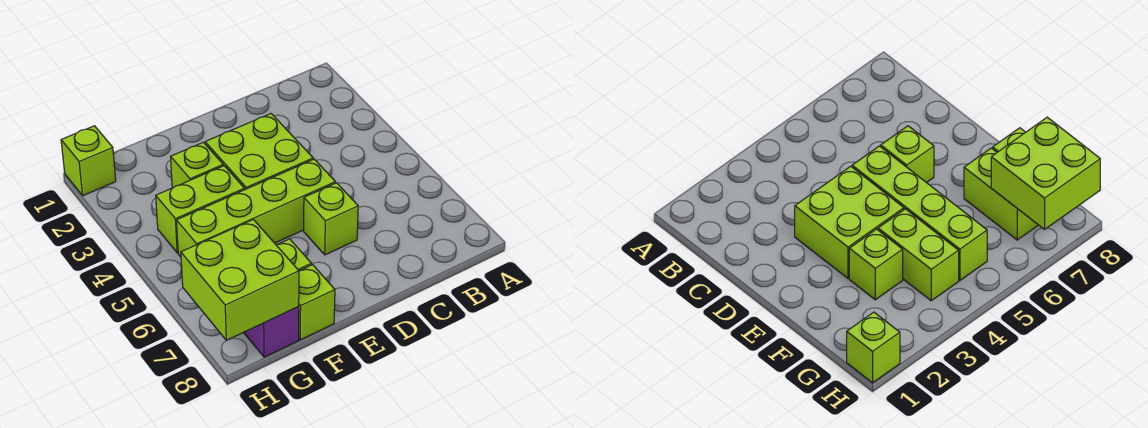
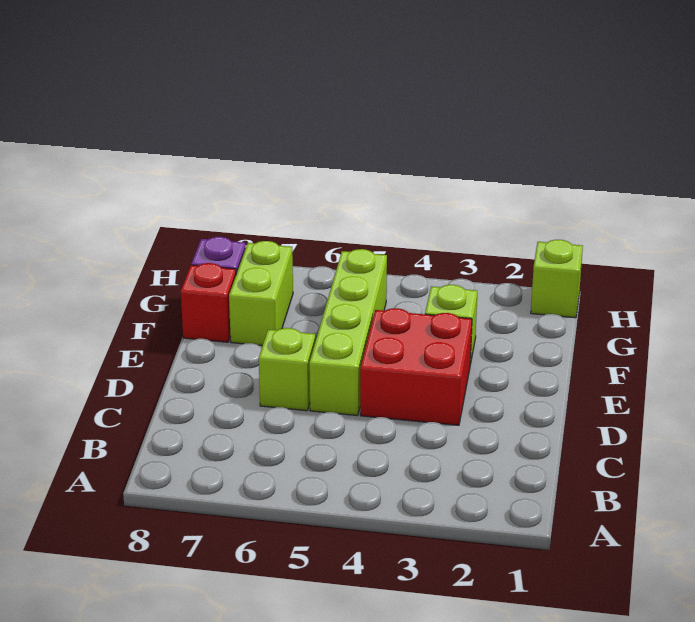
lime 2x2 brick [205,114,313,189] -> red 2x2 brick [360,308,472,425]
lime 1x2 brick [156,166,245,253] -> none
lime 1x1 brick [298,265,335,340] -> red 1x1 brick [181,263,236,342]
lime 2x2 brick [181,219,299,340] -> none

